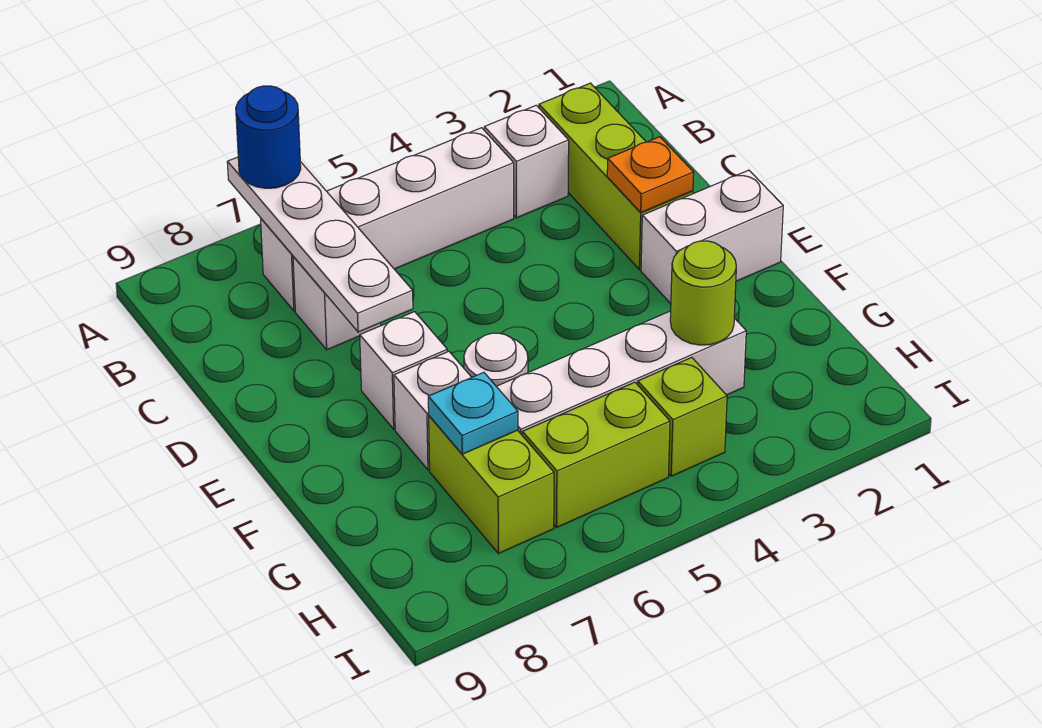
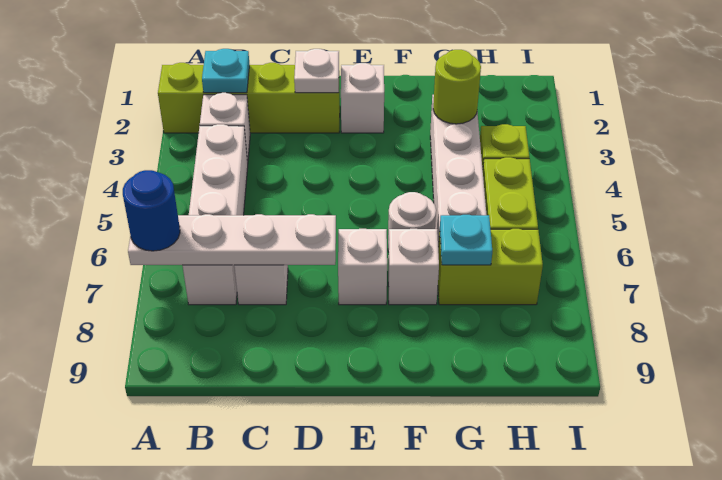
lime 1x3 brick [539,83,693,270] -> lime 1x4 brick [158,63,340,133]
none -> cyan 1x1 plate [202,49,250,93]
orange 1x1 plate [607,137,694,213] -> white 1x1 plate [294,49,339,93]
white 1x2 brick [641,170,783,304] -> white 1x1 brick [341,63,384,133]

